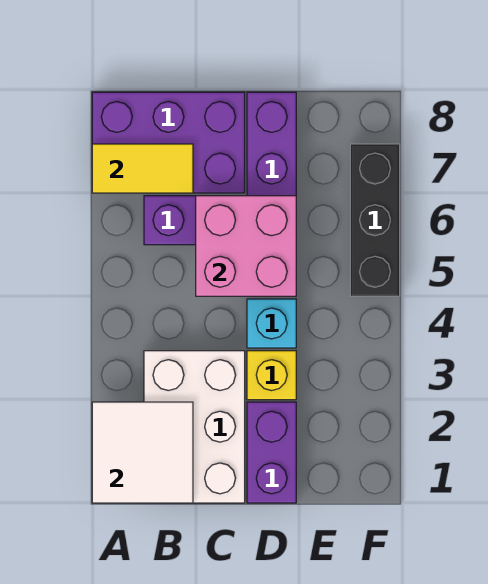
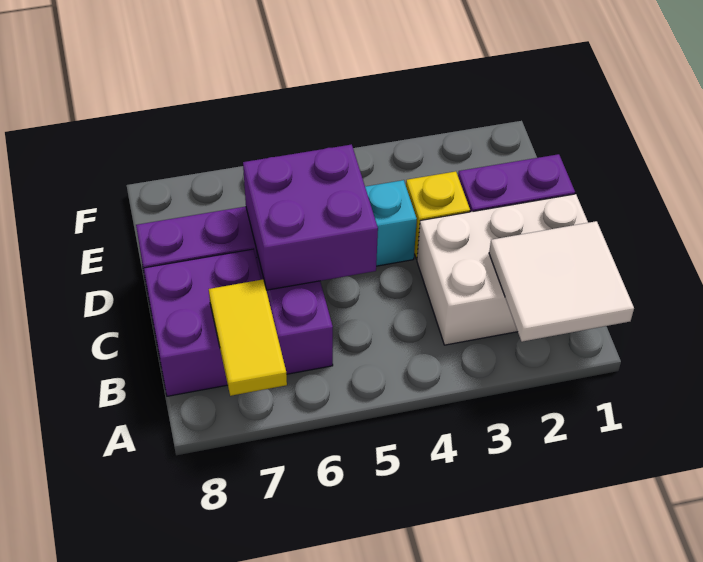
purple 2x3 brick [92,92,245,193] -> purple 2x2 brick [144,249,261,396]
pink 2x2 brick [196,196,296,296] -> purple 2x2 brick [243,144,378,290]
black 1x3 brick [350,144,400,296] -> none

